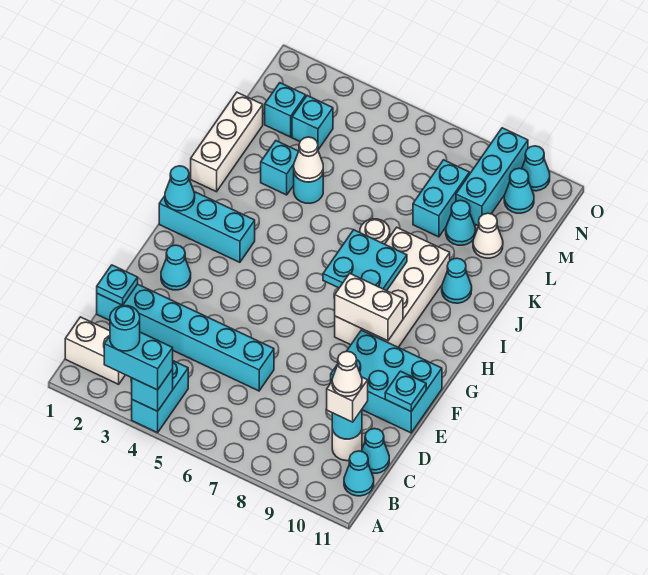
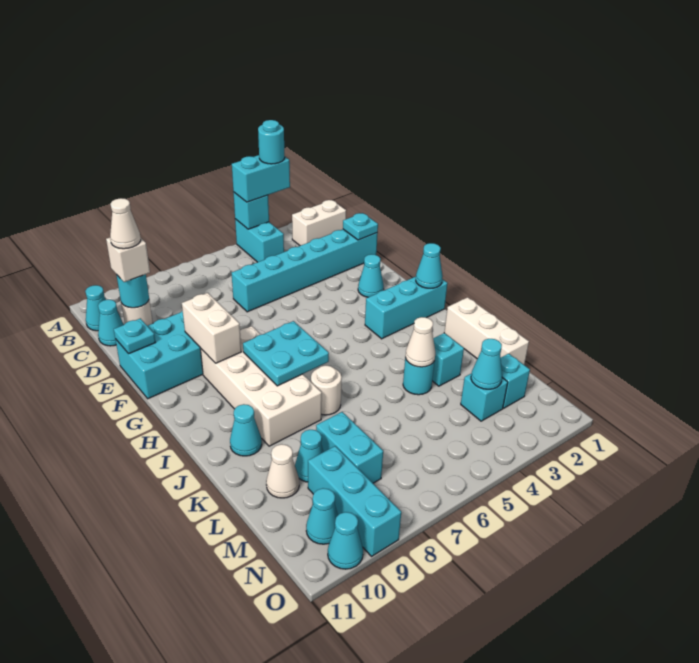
white 1x2 brick [335,274,403,341] -> white 1x2 brick turned to [182,293,241,363]
none -> cyan 1x1 cone [471,339,502,389]

